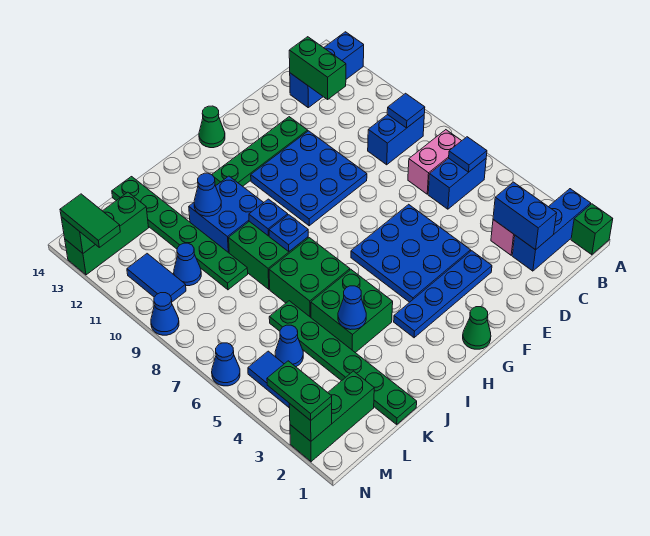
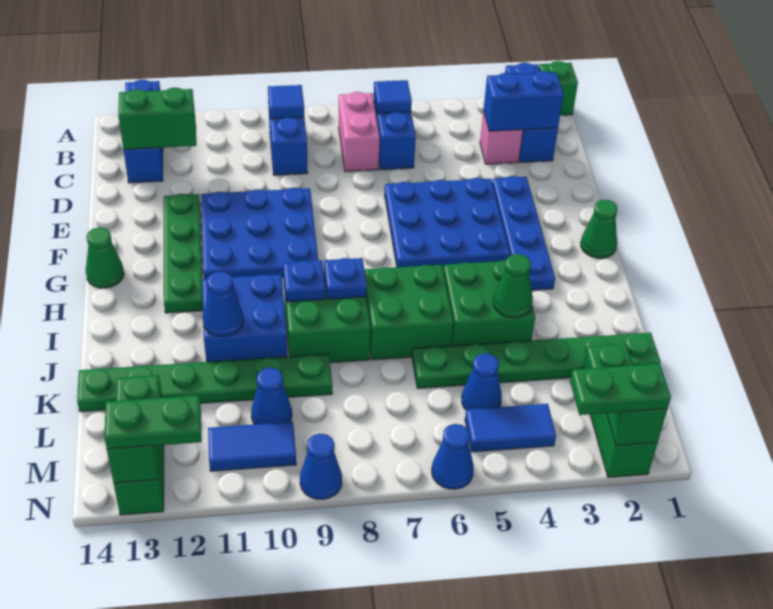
blue 1x1 cone [338,286,366,330] -> green 1x1 cone [493,254,533,318]
green 1x2 tile [60,194,120,247] -> green 1x2 plate [104,395,202,449]

